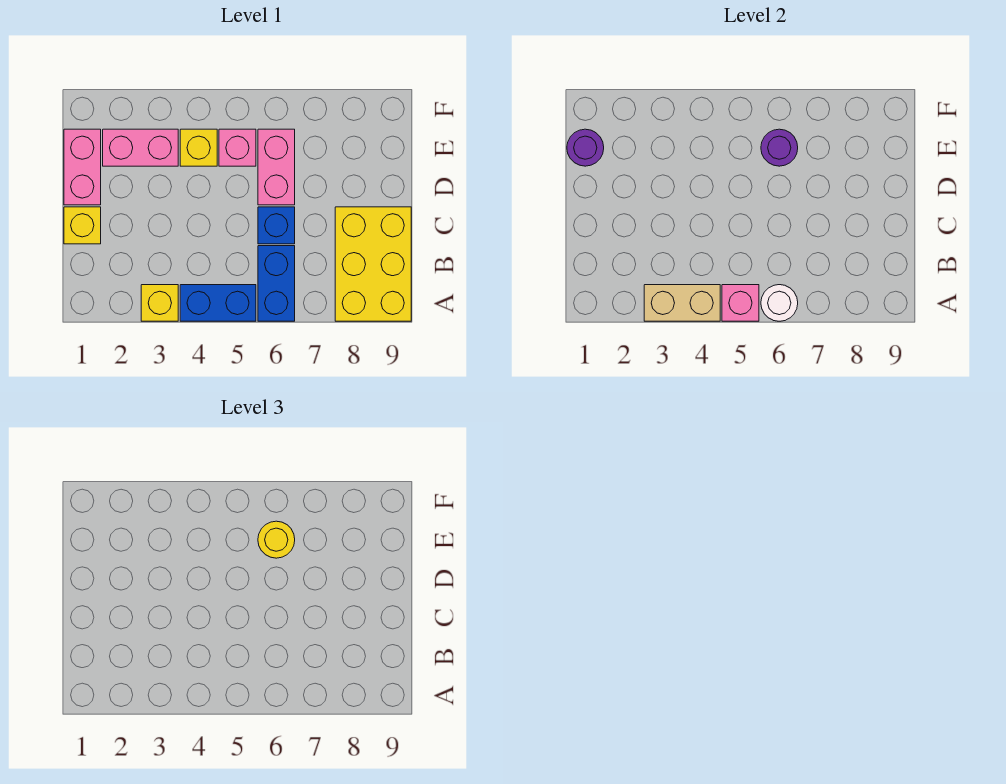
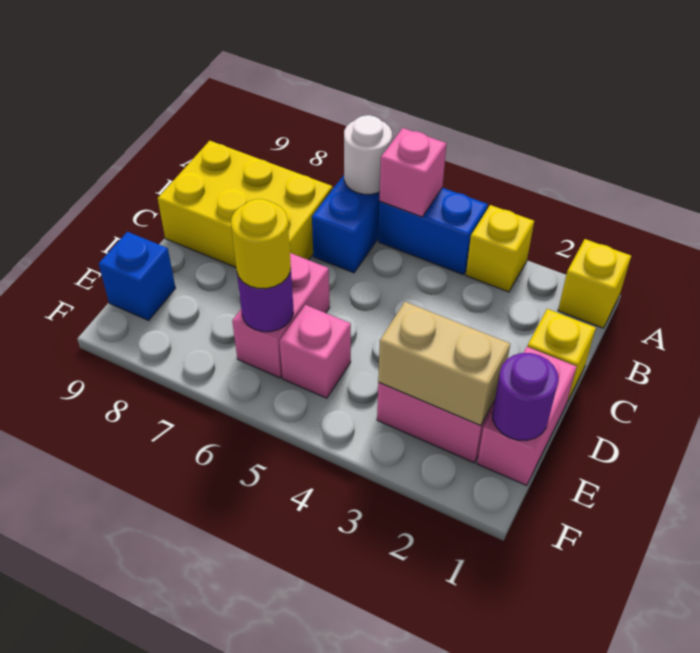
tan 1x2 brick [644,285,720,321] -> tan 1x2 brick moved to [378,302,510,426]
yellow 2x3 brick [335,207,411,321] -> yellow 2x3 brick turned to [158,141,333,267]
blue 1x1 brick [258,207,295,244] -> blue 1x1 brick moved to [99,232,175,320]
yellow 1x1 brick [180,129,217,166] -> yellow 1x1 brick moved to [558,239,631,328]

